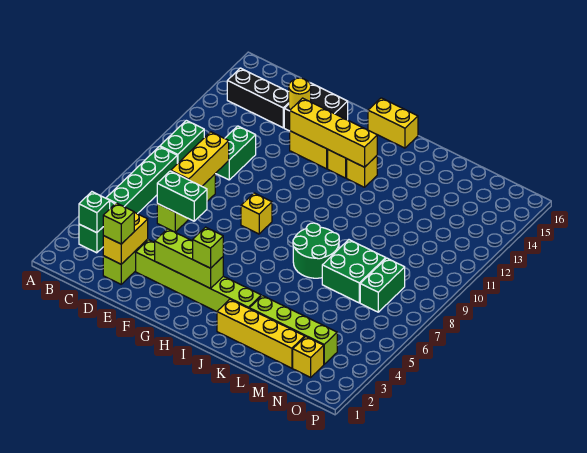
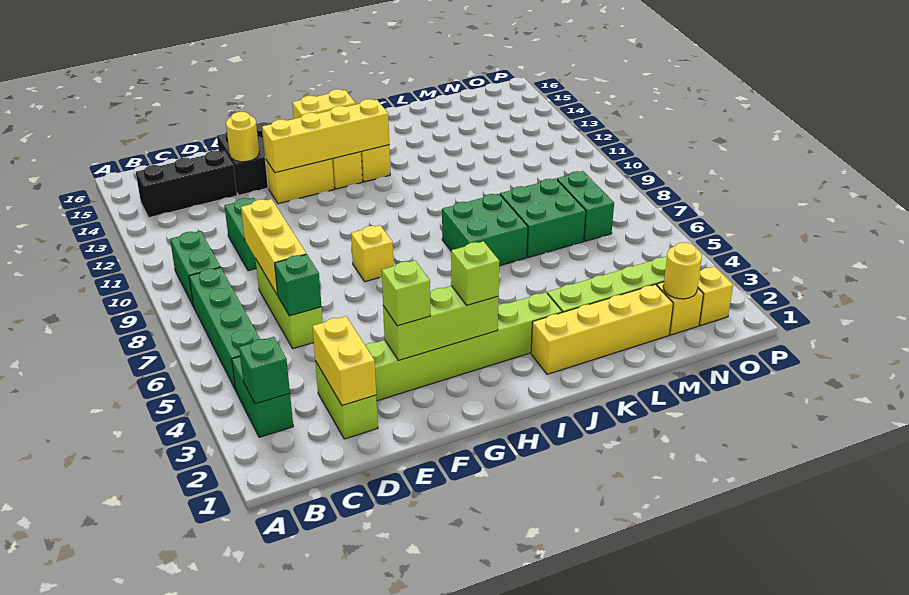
lime 1x1 brick [103,203,134,244] -> lime 1x1 brick moved to [382,260,430,326]
green 1x2 brick [157,171,207,221] -> green 1x1 brick [275,254,322,316]
green 2x2 round brick [293,223,339,278] -> green 2x2 brick [442,194,528,266]
none -> yellow 1x1 round brick [663,243,702,299]
none -> yellow 1x1 brick [698,267,733,326]

